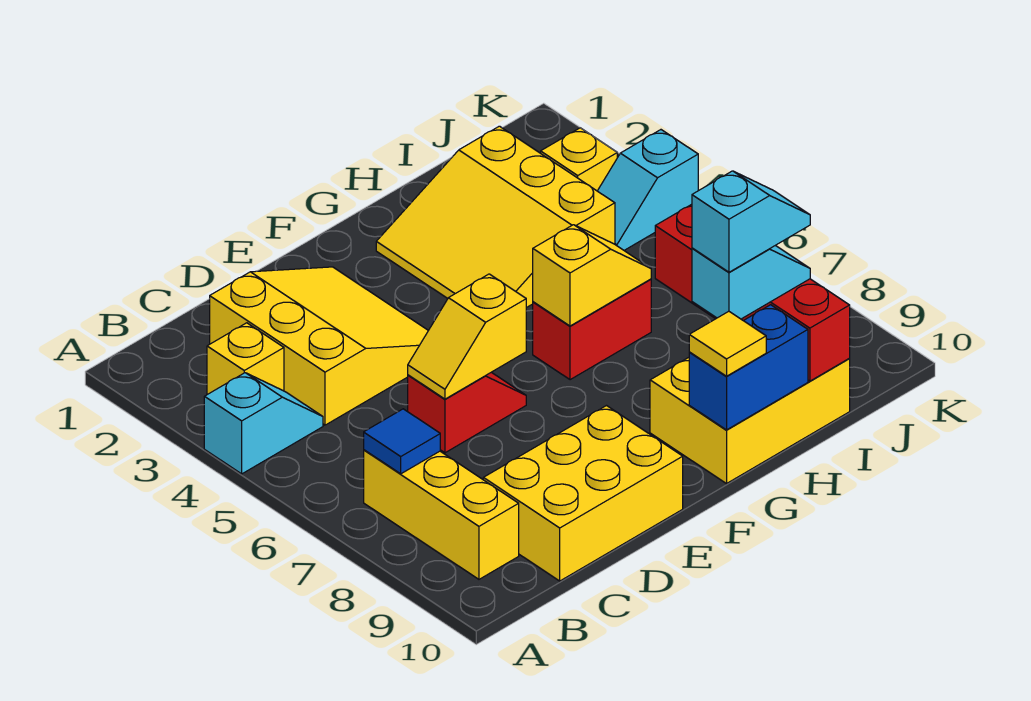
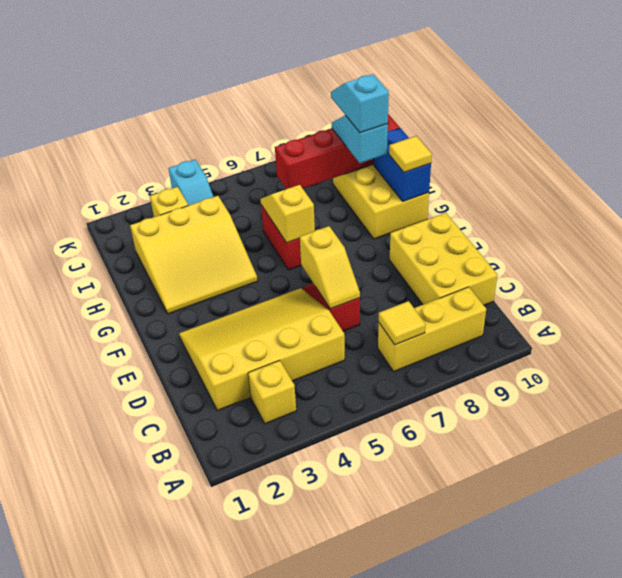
cyan 1x2 slope [204,373,323,474] -> none
blue 1x1 tile [364,409,440,474] -> yellow 1x1 tile [379,301,426,345]
yellow 3x3 slope [210,267,428,425] -> yellow 3x4 slope [179,288,345,411]

